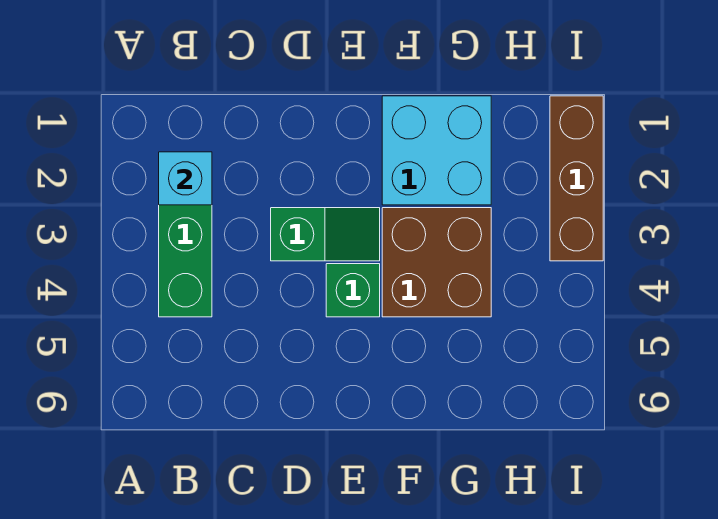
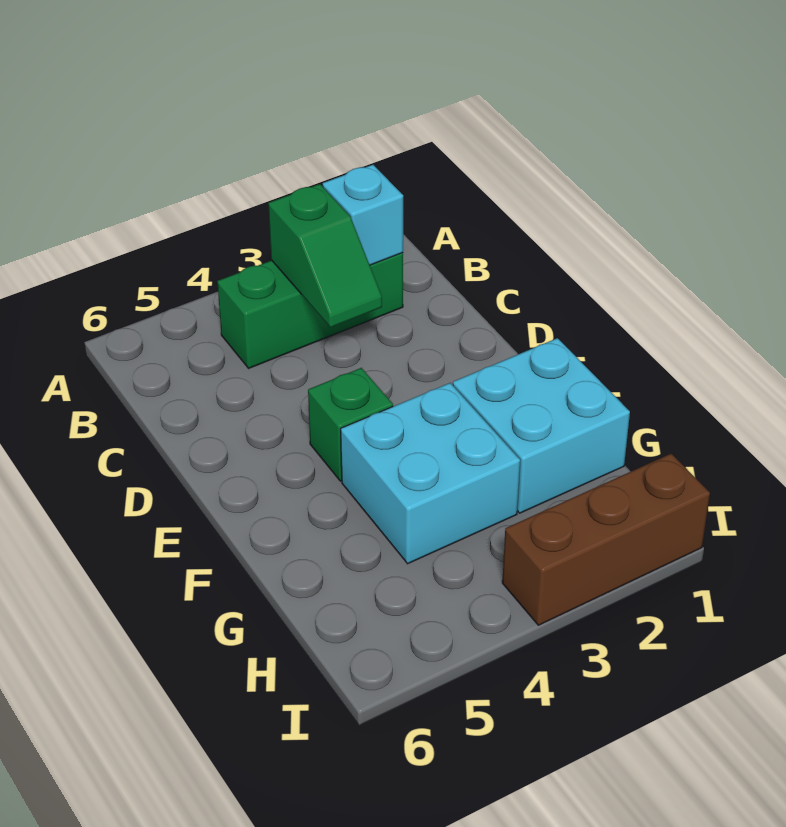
green 1x2 slope [271,208,380,261] -> green 1x2 slope moved to [268,184,382,327]
brown 2x2 brick [382,208,491,317] -> cyan 2x2 brick [341,383,520,564]

